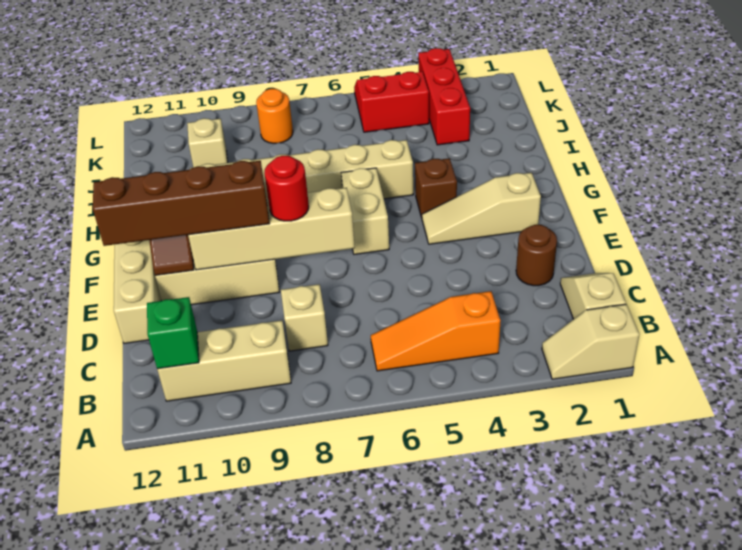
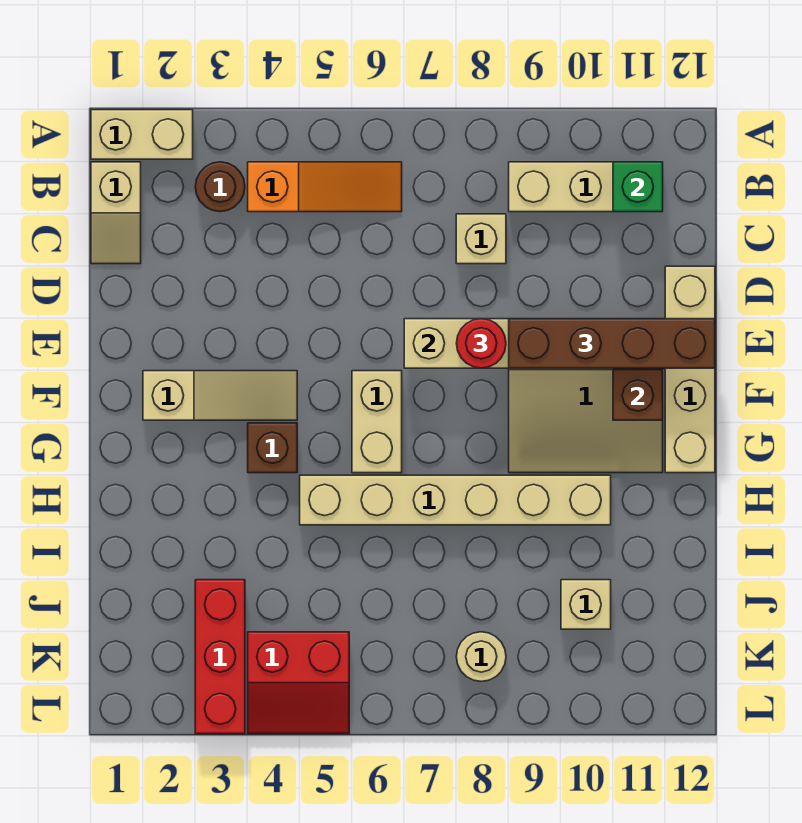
tan 1x2 slope [542,304,639,379] -> tan 1x2 brick [91,110,193,159]
brown 1x1 round brick [516,225,557,286] -> brown 1x1 round brick moved to [195,162,245,212]
orange 1x1 round brick [256,89,293,143] -> tan 1x1 round brick [456,632,506,682]

